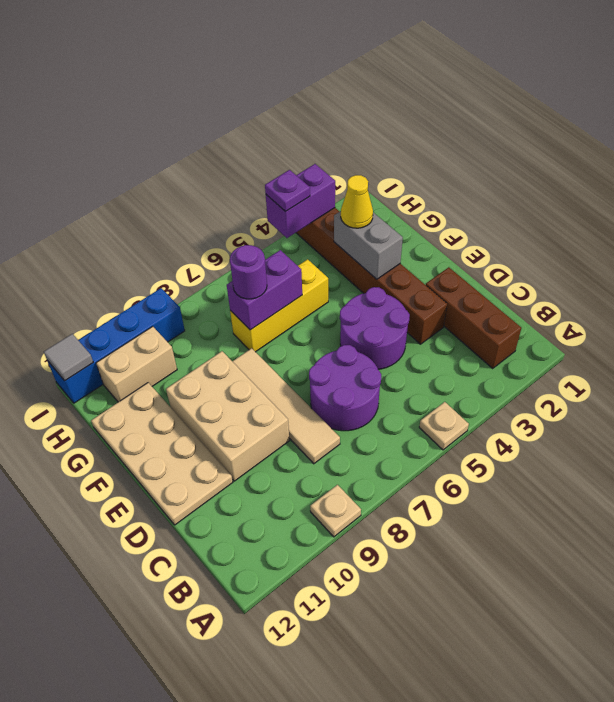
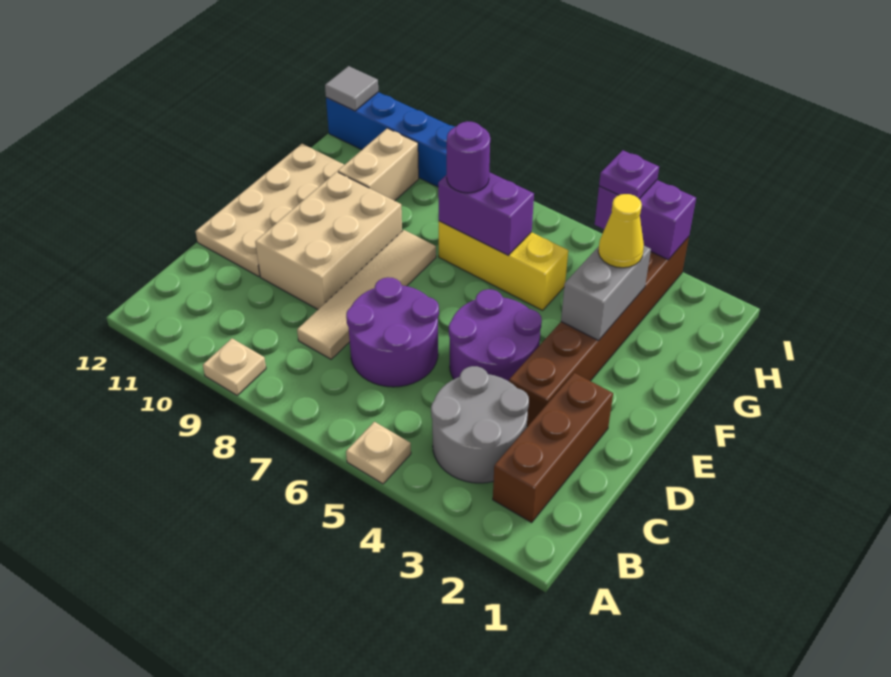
none -> grey 2x2 round brick [431,366,529,483]
tan 1x2 brick [96,326,177,402] -> tan 1x2 brick turned to [338,128,419,201]

